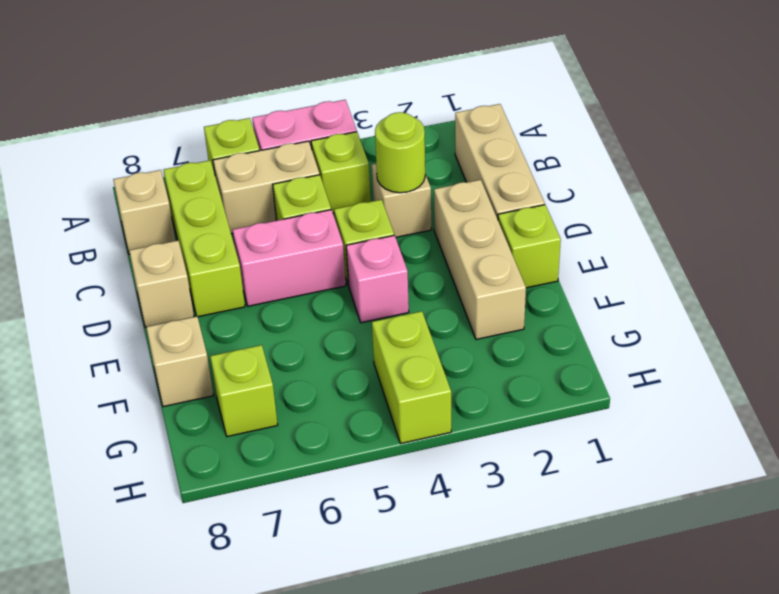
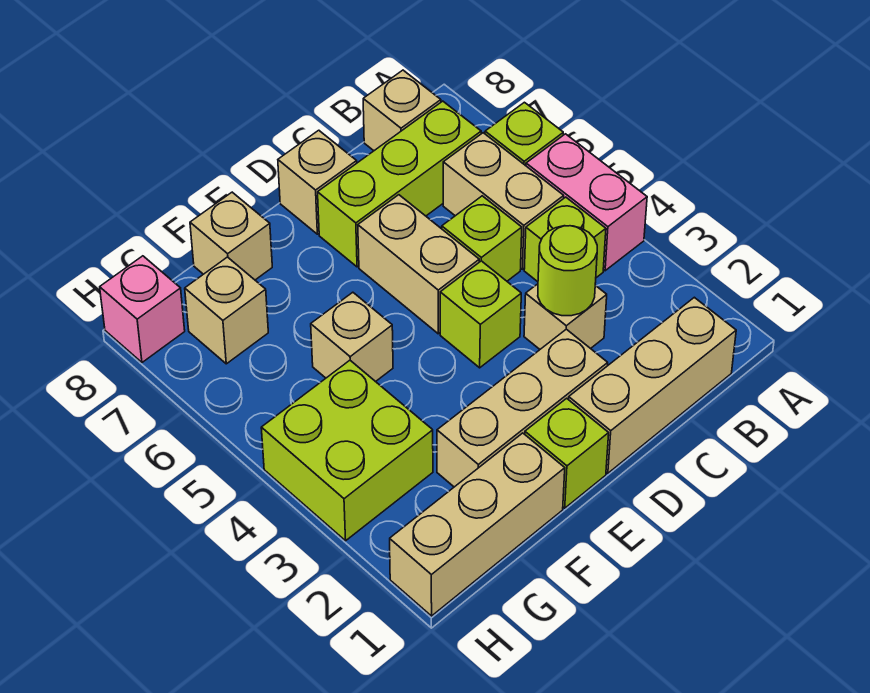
pink 1x2 brick [233,210,346,306] -> tan 1x2 brick [358,195,479,334]
pink 1x1 brick [346,235,409,323] -> pink 1x1 brick moved to [100,256,185,362]
none -> tan 1x3 brick [390,433,565,616]
none -> tan 1x1 brick [311,292,393,382]
lime 1x2 brick [372,311,451,443] -> lime 2x2 brick [261,360,433,541]
lime 1x1 brick [210,345,278,437] -> tan 1x1 brick [185,257,268,364]

